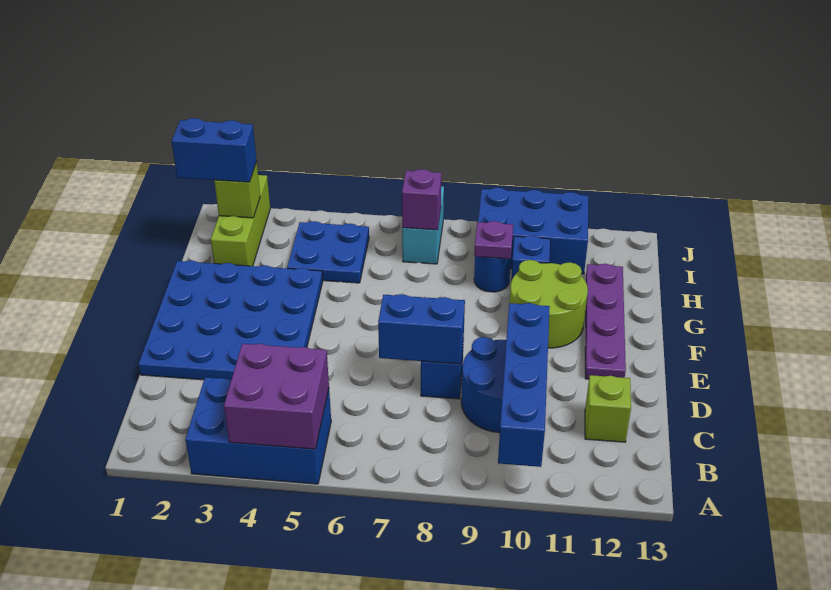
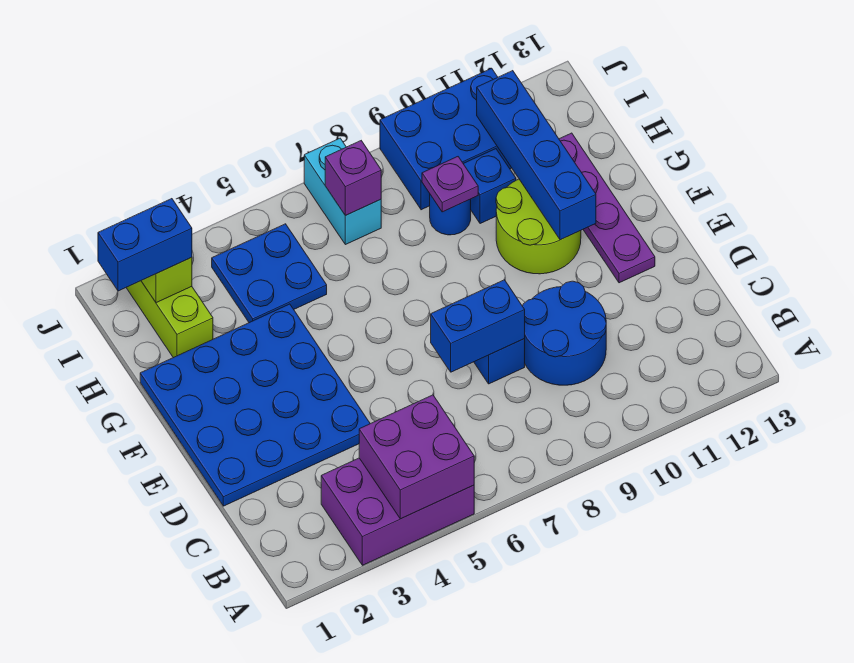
blue 2x3 brick [185,377,331,484] -> purple 2x3 brick [321,458,474,565]
blue 1x4 brick [498,303,550,467] -> blue 1x4 brick moved to [477,71,596,240]
lime 1x1 brick [585,375,631,442] -> none

